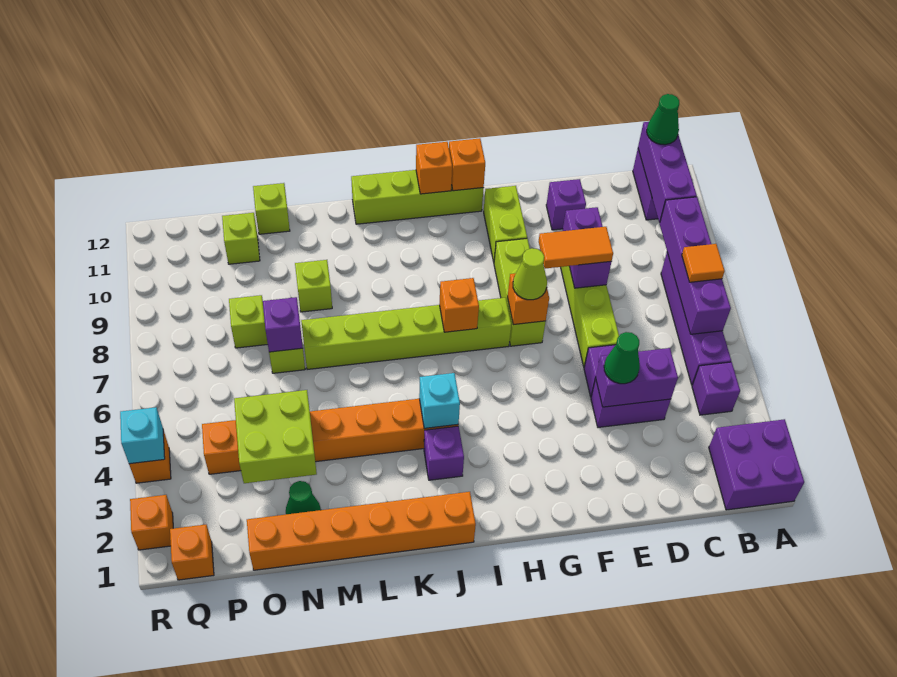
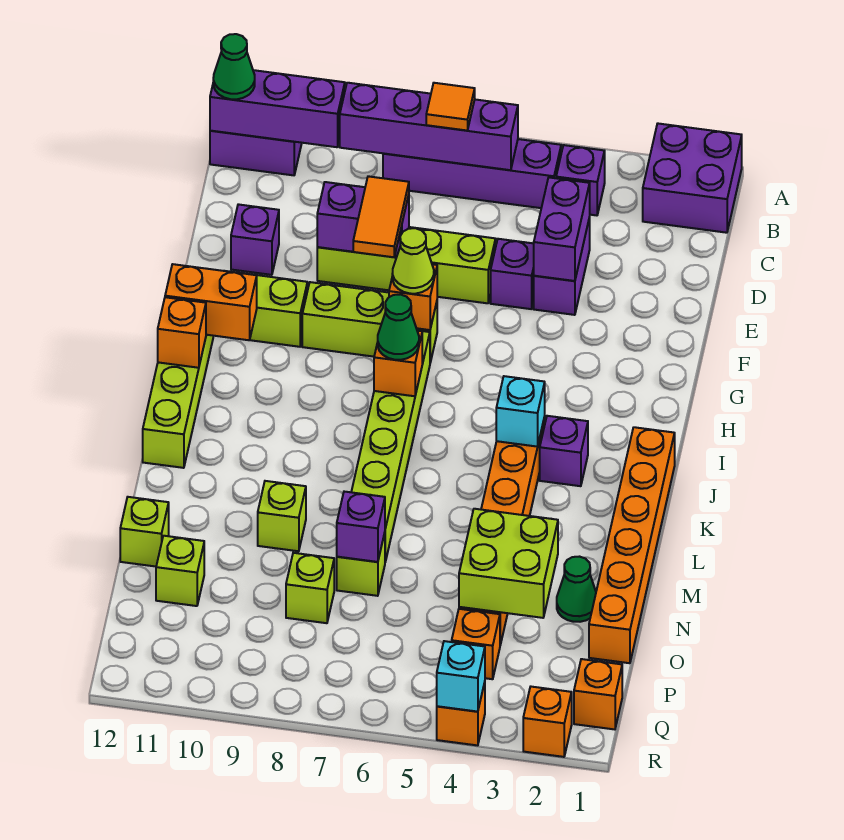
green 1x1 cone [604,332,640,384] -> green 1x1 cone moved to [378,294,419,360]
orange 1x1 brick [449,138,485,191] -> orange 1x2 brick [165,264,257,340]

